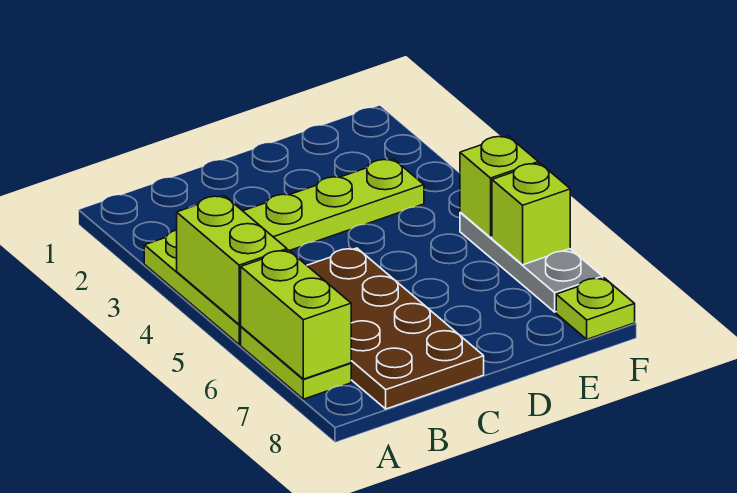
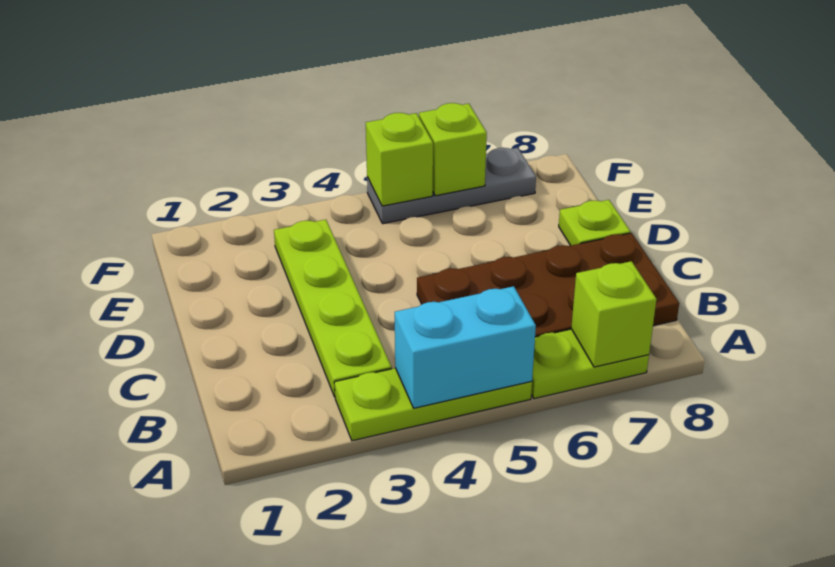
lime 1x2 brick [177,196,287,325] -> cyan 1x2 brick [395,286,536,408]
lime 1x2 brick [241,250,351,379] -> lime 1x1 brick [571,261,657,367]
lime 1x1 plate [556,278,635,339] -> lime 1x1 plate moved to [559,200,630,246]

